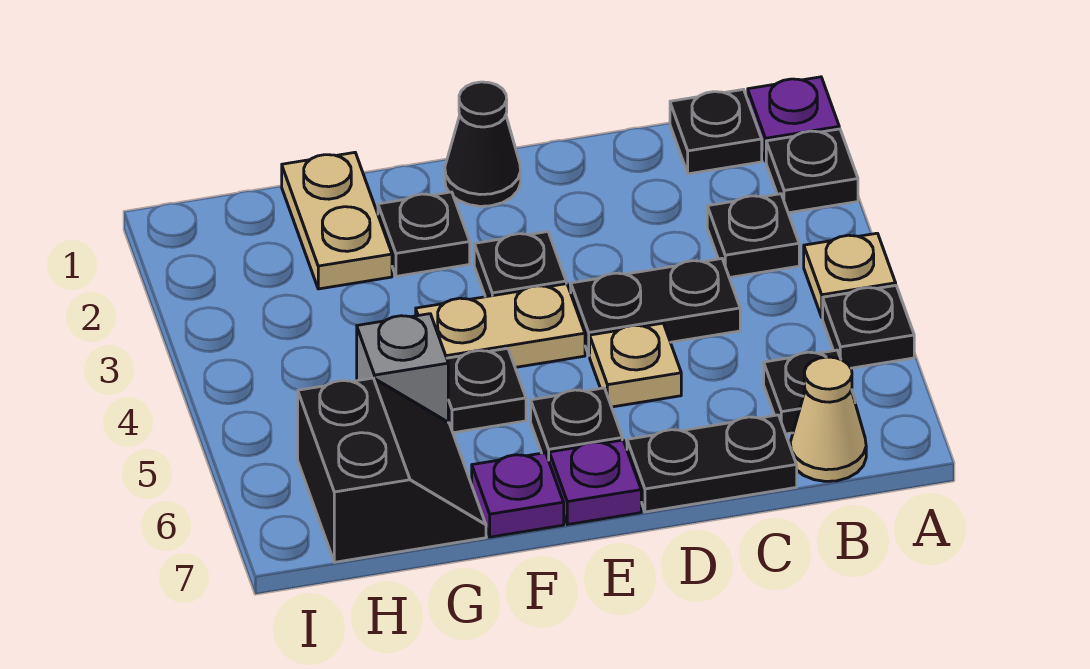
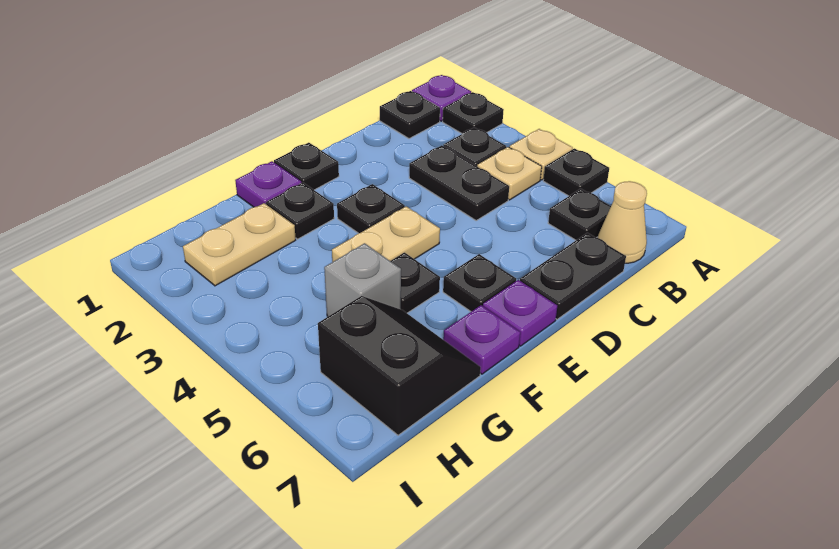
black 1x2 plate [571,259,740,355] -> black 1x2 plate turned to [409,145,509,220]
tan 1x1 plate [590,323,681,407] -> tan 1x1 plate moved to [477,147,542,200]
black 1x1 cone [445,82,521,206] -> black 1x1 plate [274,143,339,190]
none -> purple 1x1 plate [235,161,301,207]
tan 1x2 plate [282,152,392,289] -> tan 1x2 plate turned to [183,203,296,286]

